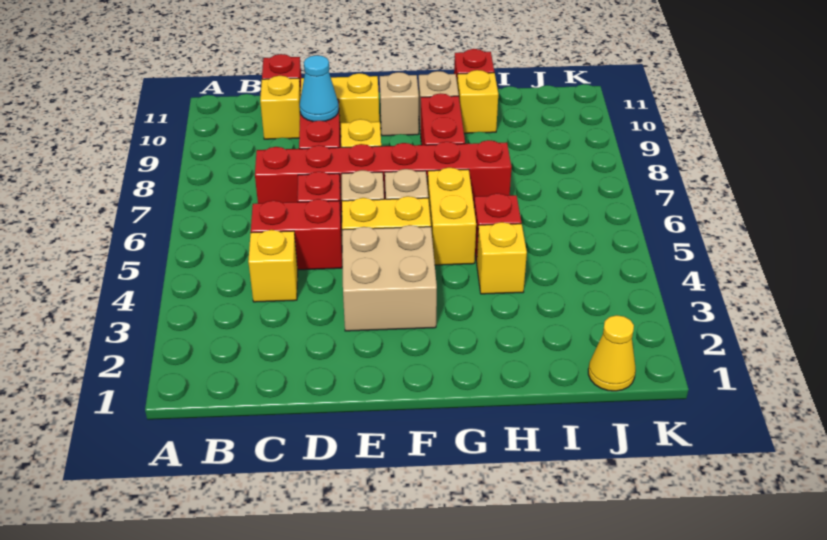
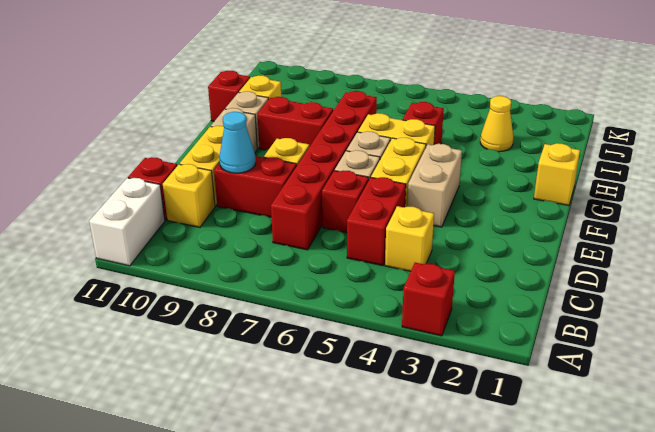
none -> red 1x1 brick [402,263,455,336]
none -> white 1x2 brick [89,178,165,266]
tan 2x2 brick [342,225,437,331] -> tan 1x2 brick [407,144,462,227]
yellow 1x1 brick [477,222,527,294] -> yellow 1x1 brick moved to [534,143,580,205]
yellow 1x1 cone [588,315,636,391] -> yellow 1x1 cone moved to [480,96,513,152]

